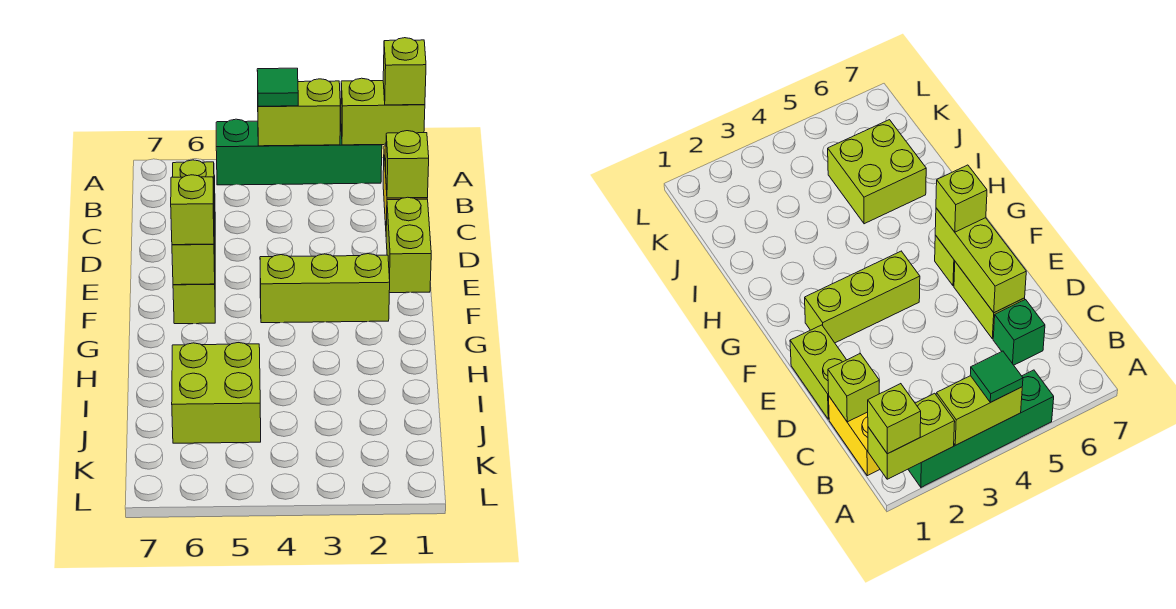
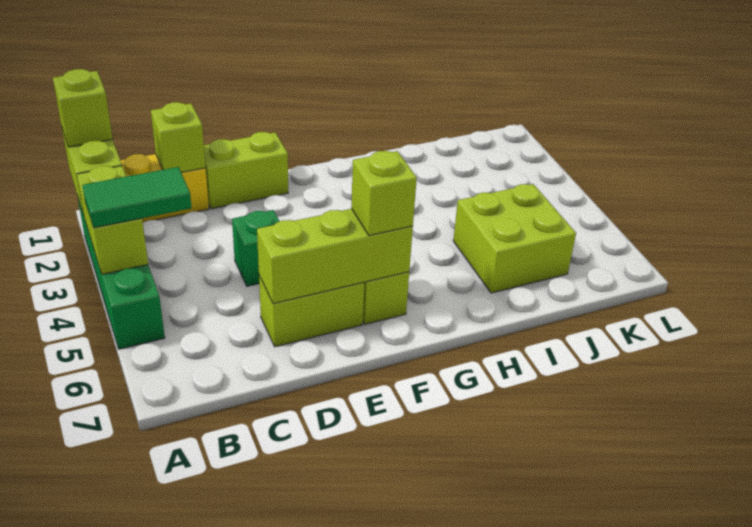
green 1x1 tile [257,68,298,106] -> green 1x2 tile [82,167,191,228]
green 1x1 brick [993,300,1045,365] -> green 1x1 brick moved to [232,210,280,286]
lime 1x3 brick [260,254,390,323] -> none

